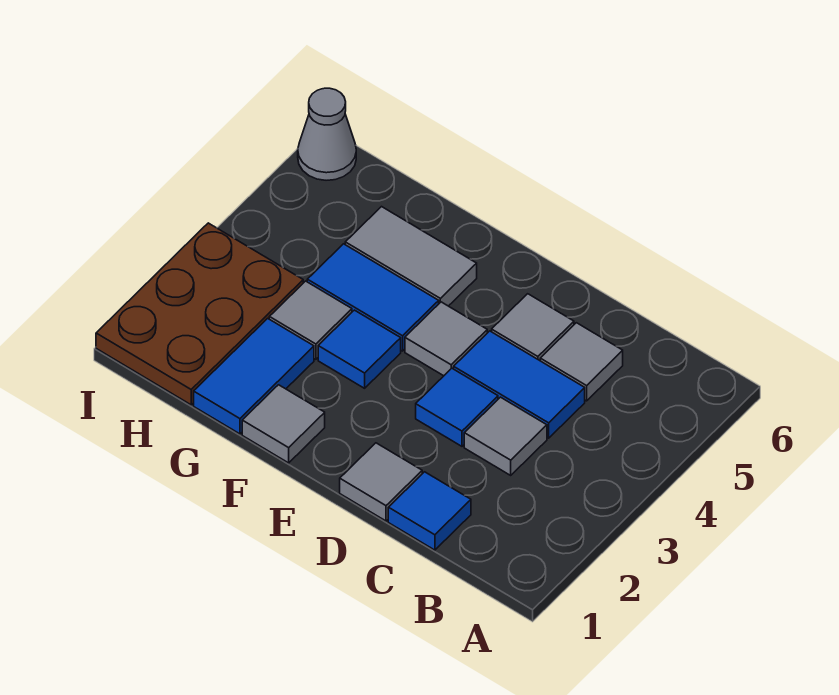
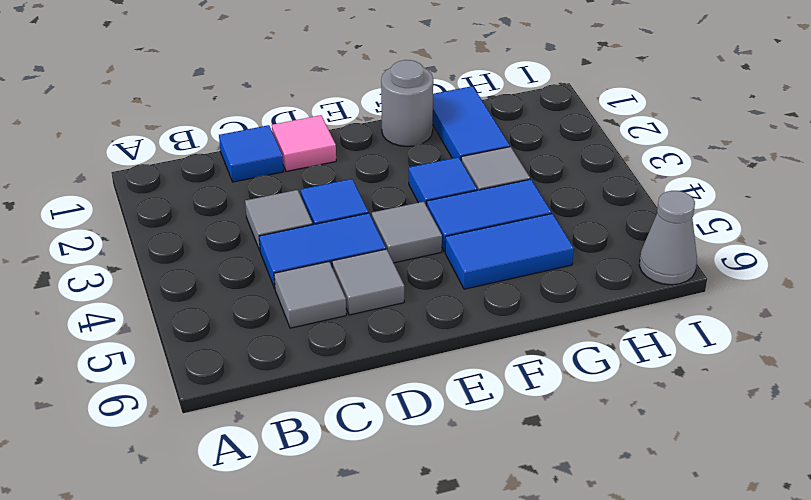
grey 1x1 tile [340,443,422,521] -> pink 1x1 tile [272,115,336,171]
grey 1x1 tile [242,385,325,463] -> grey 1x1 round brick [381,60,433,147]
grey 1x2 tile [345,207,477,306] -> blue 1x2 tile [445,214,574,289]
brown 2x3 plate [96,223,303,405] -> none

